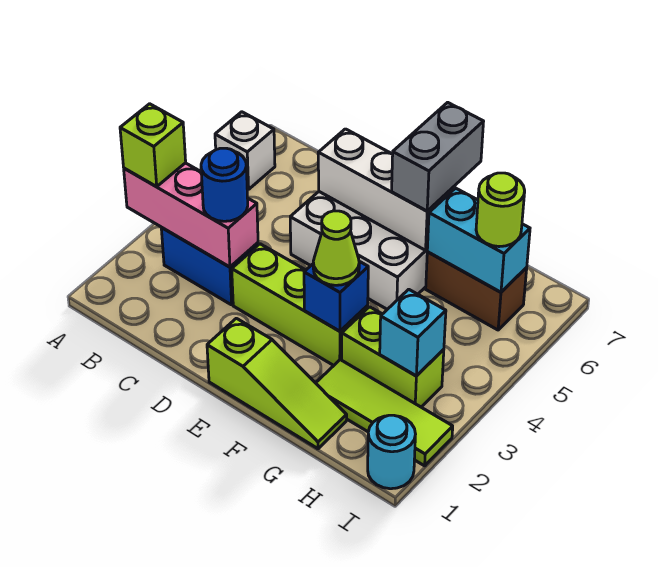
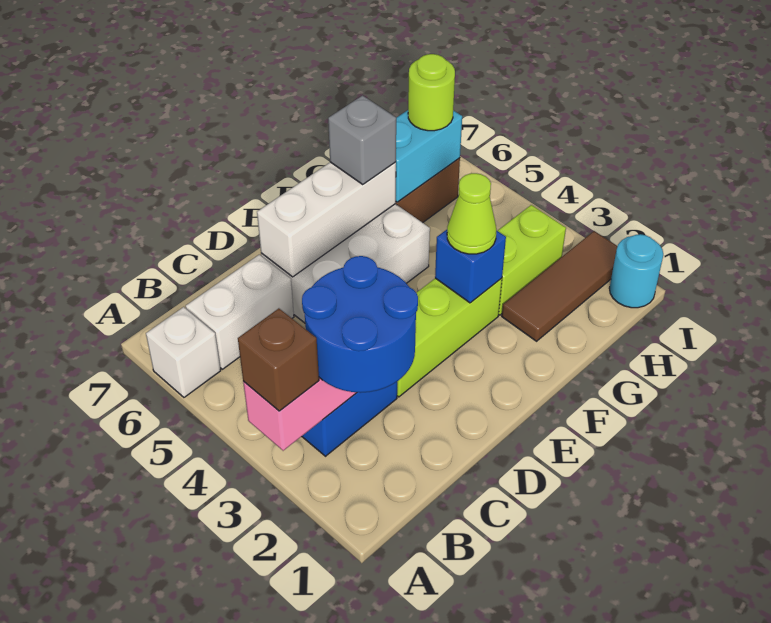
lime 1x1 brick [120,104,186,186] -> brown 1x1 brick [238,308,319,411]
none -> white 1x2 brick [186,255,294,369]
blue 1x1 round brick [201,148,248,221] -> blue 2x2 round brick [302,256,418,393]
lime 1x3 slope [207,318,347,449] -> none
grey 1x2 brick [392,102,484,211] -> grey 1x1 brick [328,96,396,184]
lime 1x3 tile [316,360,453,466] -> brown 1x3 tile [502,231,617,341]
cyan 1x1 brick [380,289,446,376] -> none

